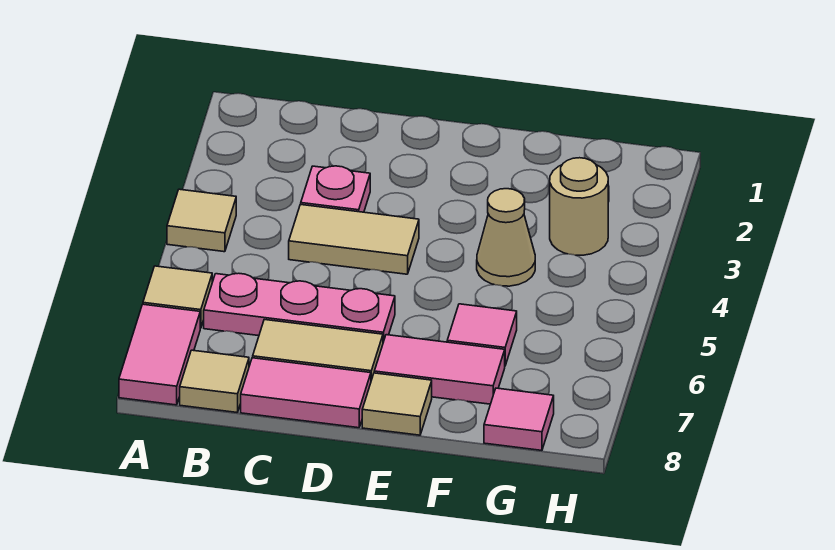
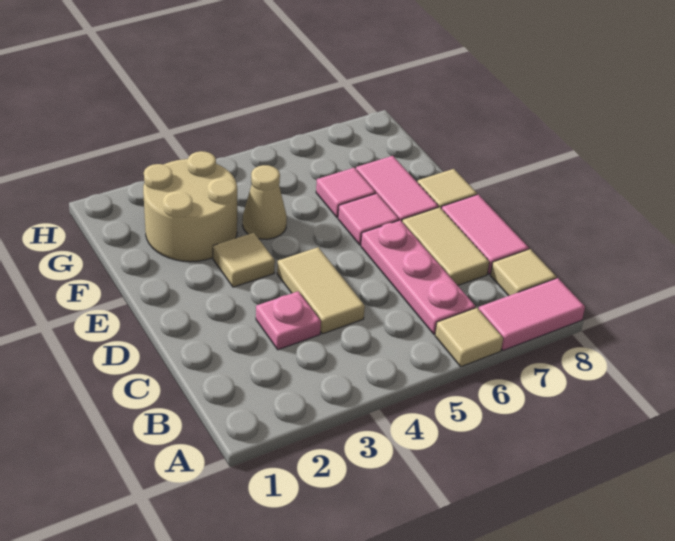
tan 1x1 tile [167,189,236,252] -> tan 1x1 tile moved to [213,233,275,287]
tan 1x1 round brick [550,158,608,255] -> tan 2x2 round brick [143,151,237,262]
pink 1x1 tile [484,388,554,450] -> pink 1x1 tile moved to [338,193,399,245]

